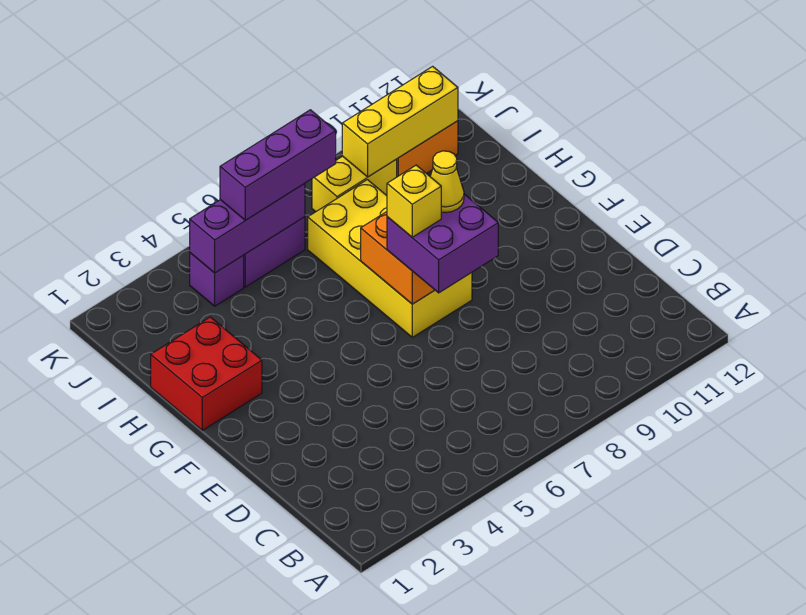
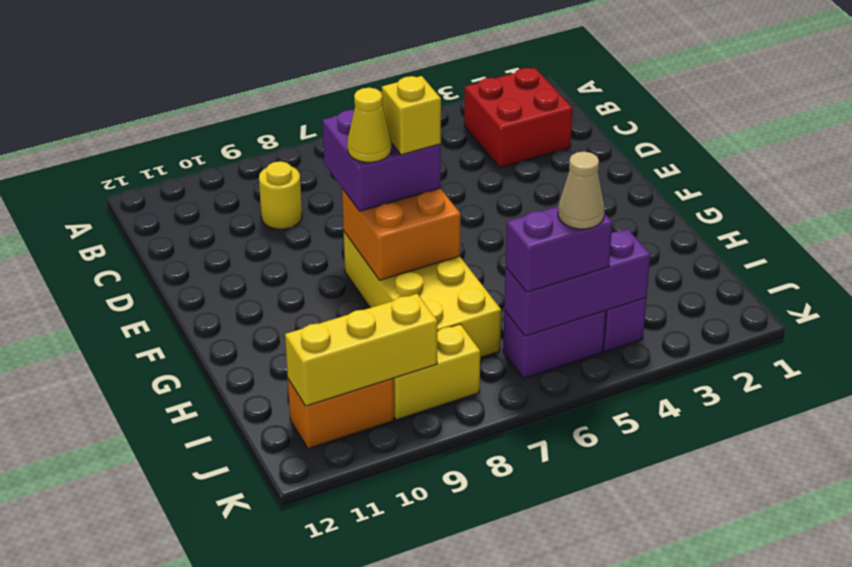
none -> yellow 1x1 round brick [259,161,302,229]
red 2x2 brick [151,317,262,430] -> red 2x2 brick moved to [464,68,572,168]
purple 1x3 brick [220,110,336,220] -> purple 1x2 brick [506,207,612,292]
none -> tan 1x1 cone [558,152,604,229]

